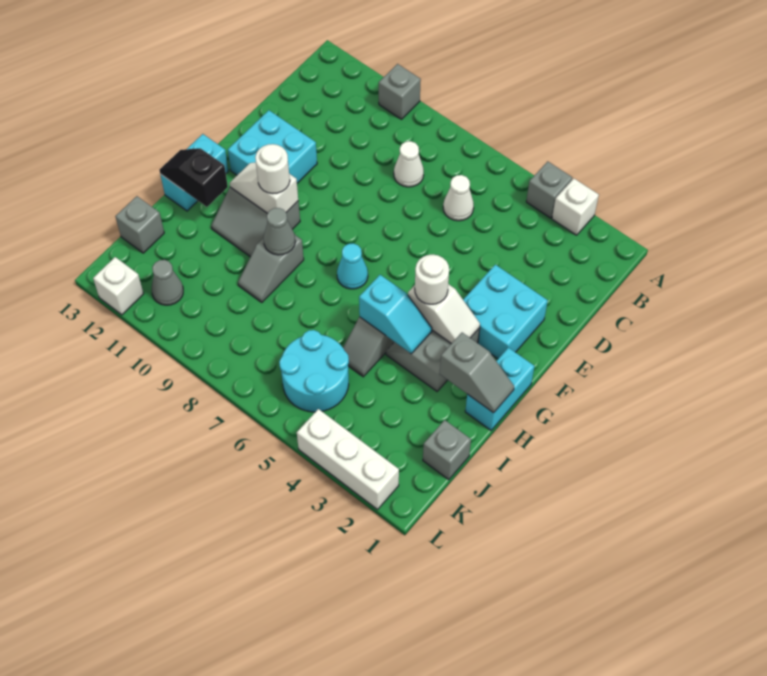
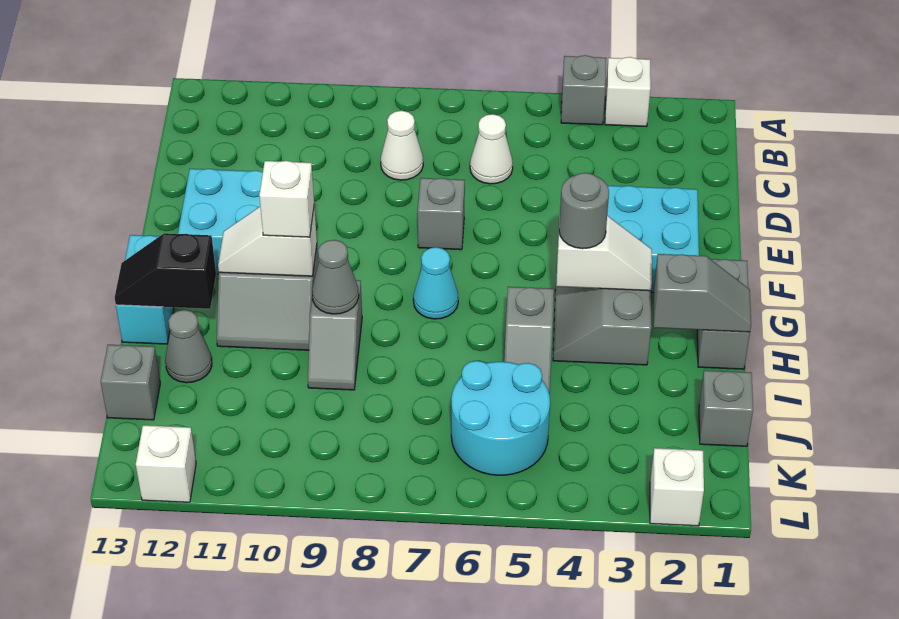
grey 1x1 brick [379,64,421,119] -> grey 1x1 brick moved to [418,178,465,250]
cyan 1x2 brick [465,348,535,430] -> grey 1x2 brick [697,259,750,369]
white 1x1 round brick [415,255,449,304] -> grey 1x1 round brick [559,173,609,249]
white 1x1 round brick [255,144,290,194] -> white 1x1 brick [259,161,314,237]
cyan 1x2 slope [359,275,432,354] -> none
grey 1x1 cone [152,260,183,305] -> grey 1x1 cone moved to [165,310,212,383]
white 1x3 brick [297,409,399,509] -> white 1x1 brick [650,448,704,526]

